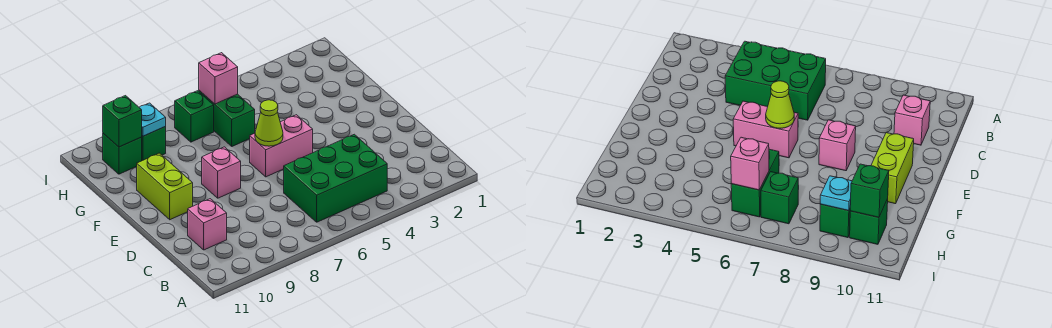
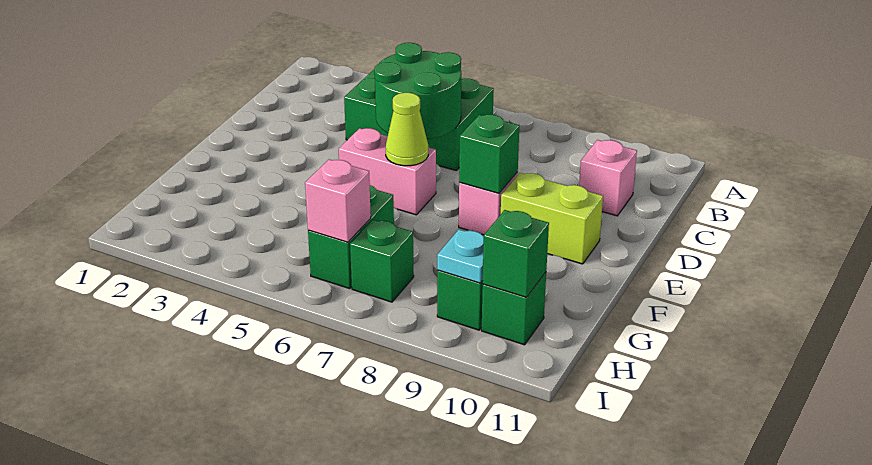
none -> green 2x2 round brick [374,43,461,139]
none -> green 1x1 brick [459,115,519,193]
lime 1x2 brick [137,153,193,220] -> lime 1x2 brick turned to [501,173,603,264]

